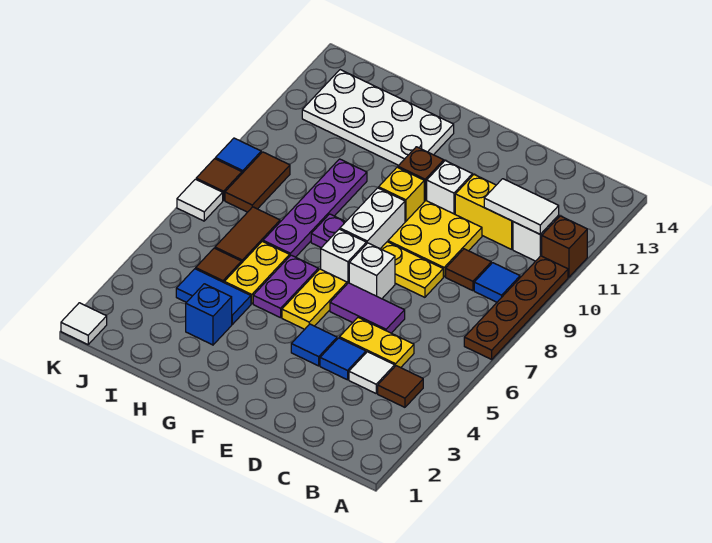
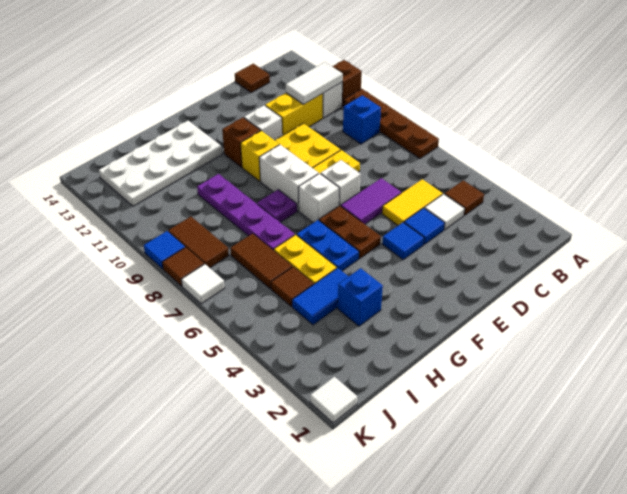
blue 1x1 tile [474,263,520,302] -> blue 1x1 brick [343,95,381,144]
yellow 1x2 plate [339,318,414,368] -> yellow 1x2 tile [382,179,443,225]
brown 1x1 tile [446,249,491,291] -> brown 1x1 tile moved to [235,64,270,93]
yellow 1x2 plate [282,269,347,329] -> brown 1x2 plate [319,206,381,258]
purple 1x2 plate [253,255,318,318] -> blue 1x2 plate [297,220,359,271]

